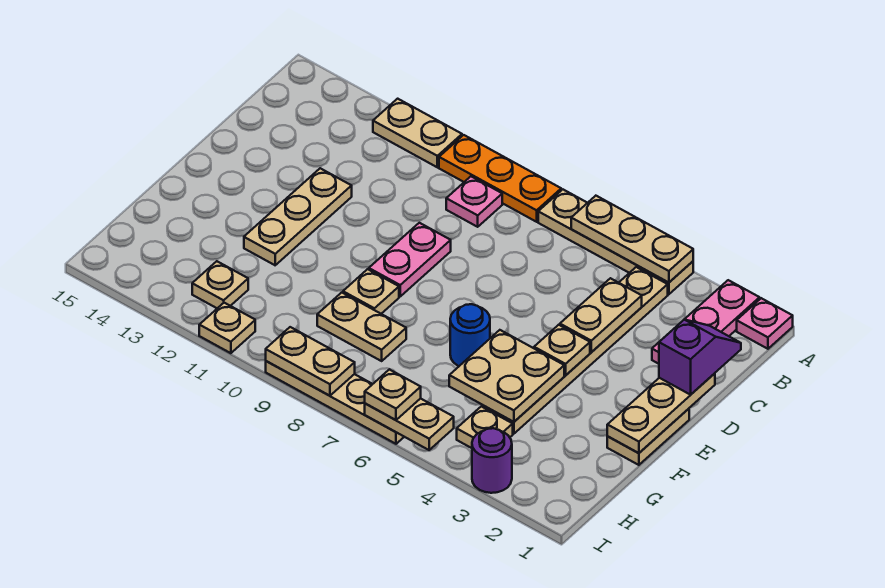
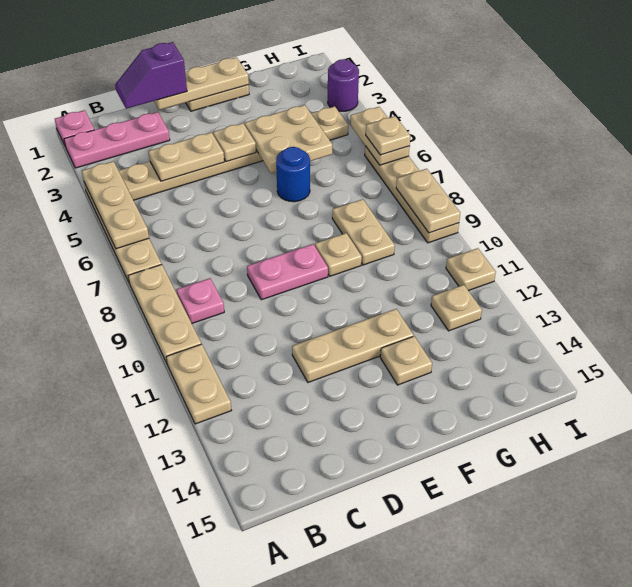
orange 1x3 plate [439,135,561,222] -> tan 1x3 plate [128,265,201,363]
none -> tan 1x1 plate [380,336,432,385]

